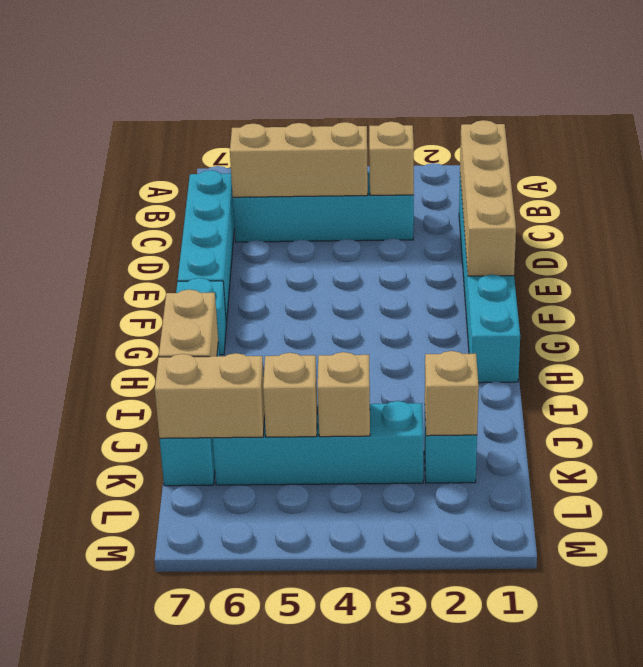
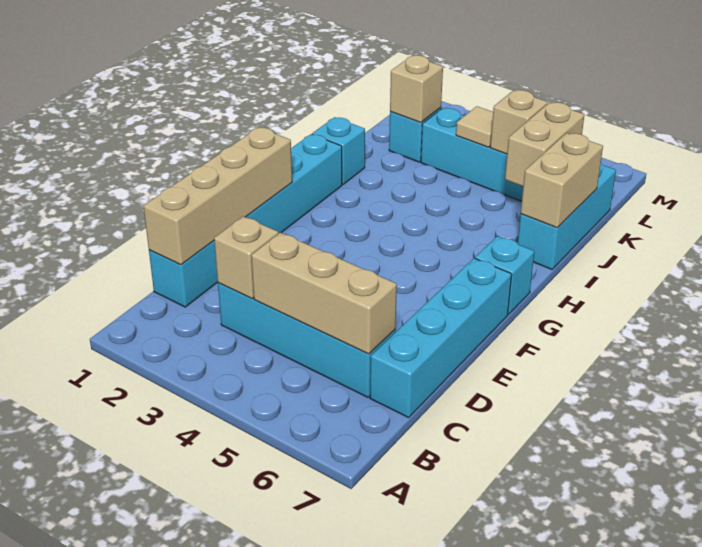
none -> cyan 1x1 brick [312,117,365,185]
tan 1x1 brick [318,352,370,437] -> tan 1x1 tile [456,106,493,147]
tan 1x2 brick [155,353,265,438] -> tan 1x2 brick turned to [505,102,584,186]

